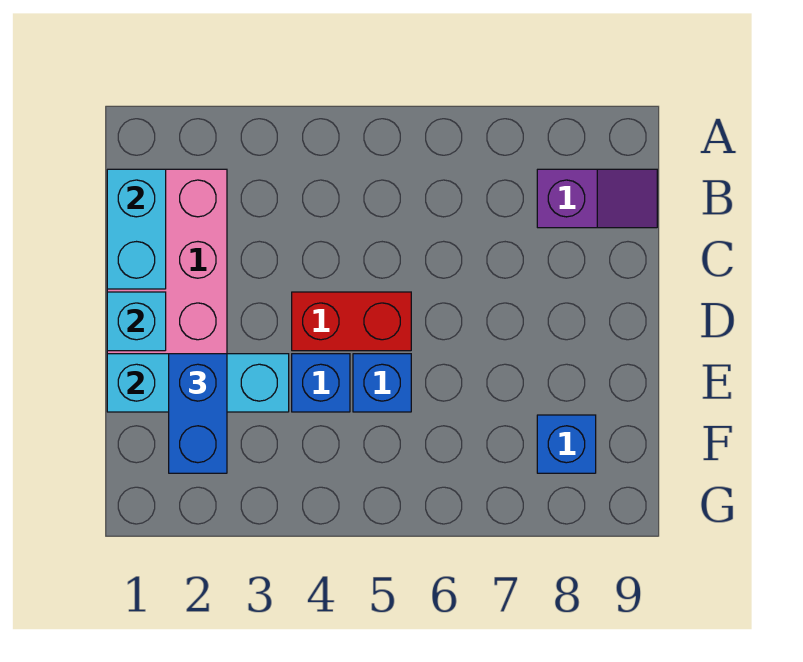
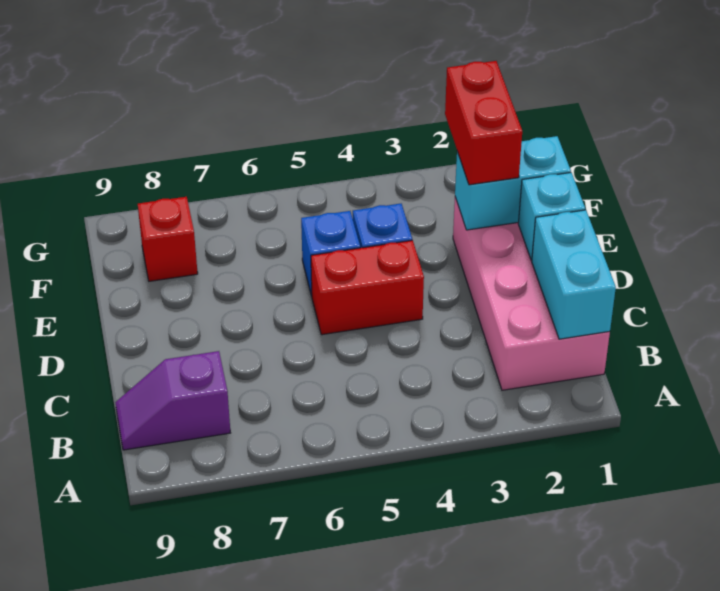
cyan 1x3 brick [107,354,289,412] -> cyan 1x2 brick [455,136,571,230]
blue 1x2 brick [169,354,227,473] -> red 1x2 brick [445,61,522,185]
blue 1x1 brick [537,415,596,473] -> red 1x1 brick [138,197,198,281]

